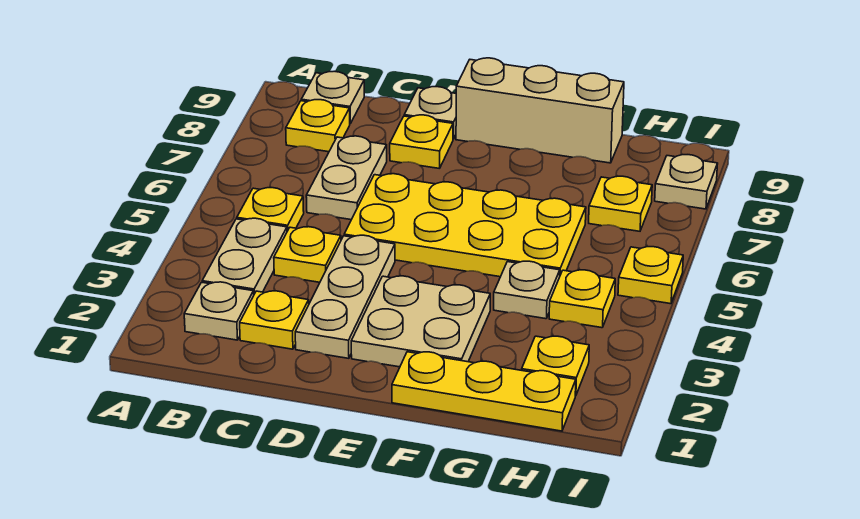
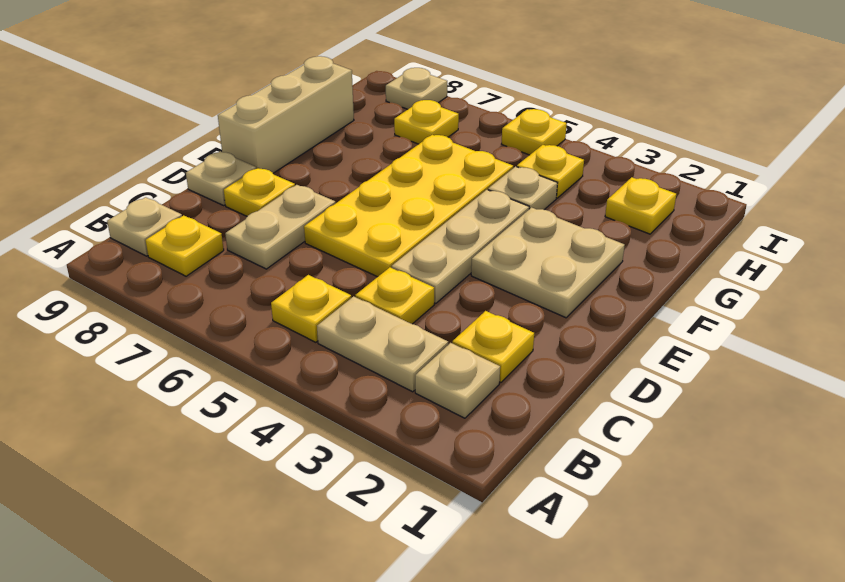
tan 1x2 plate [306,136,387,220] -> tan 1x2 plate turned to [225,185,336,269]
tan 1x3 plate [295,235,395,358] -> tan 1x3 plate turned to [392,190,529,304]
yellow 1x3 plate [392,352,576,431] -> none

